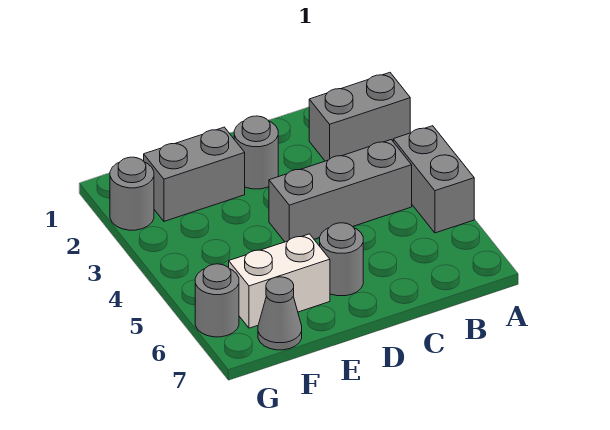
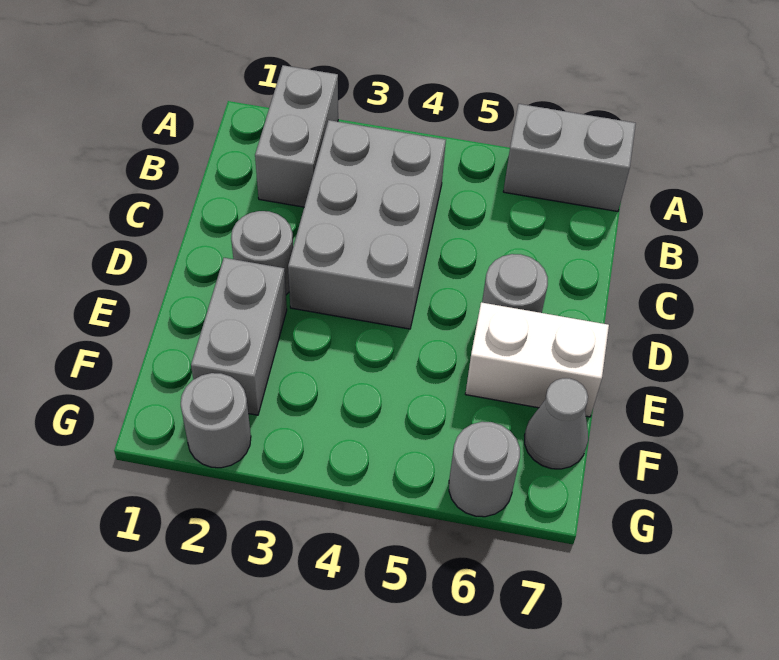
grey 1x2 brick [393,126,474,233] -> grey 1x2 brick moved to [503,104,636,212]
grey 1x3 brick [269,140,412,242] -> grey 2x3 brick [288,120,446,329]
white 1x2 brick [229,234,330,328] -> white 1x2 brick turned to [465,302,609,417]

